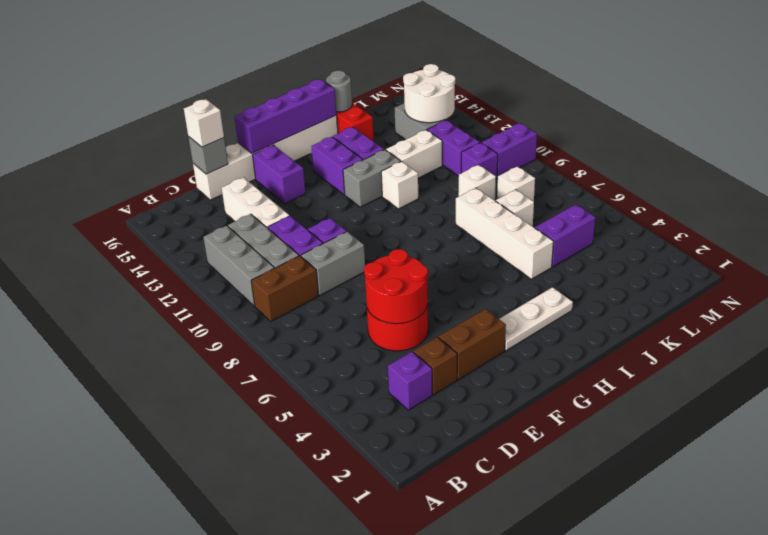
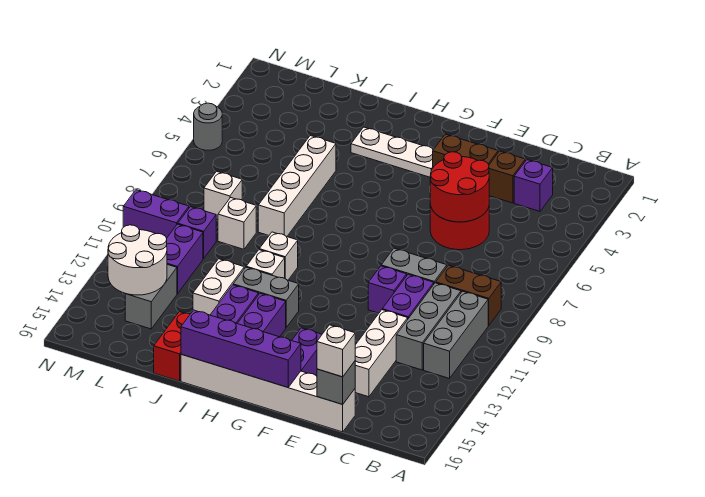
white 1x2 brick [386,130,442,178] -> white 1x2 brick turned to [193,259,244,315]
grey 1x1 round brick [326,71,352,112] -> grey 1x1 round brick moved to [194,103,222,150]
purple 1x2 brick [535,204,595,267] -> none
white 1x1 brick [496,190,534,226] -> white 1x1 brick moved to [259,232,298,280]

